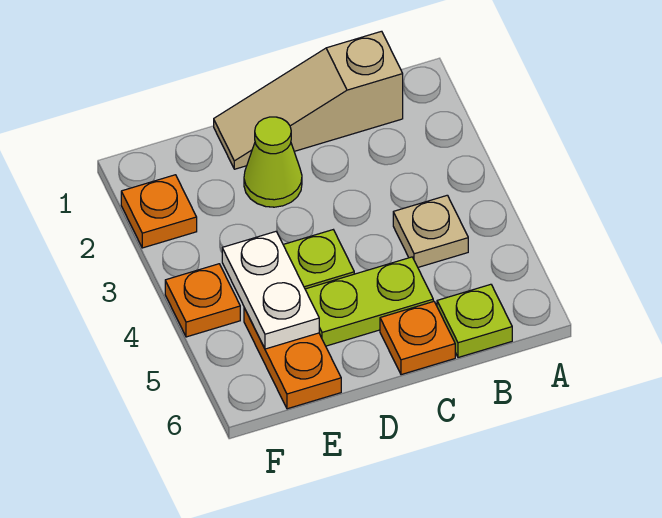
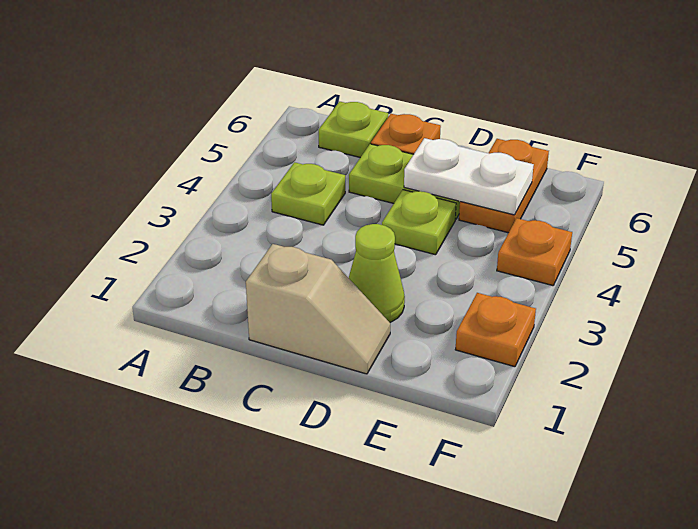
tan 1x3 slope [214,31,403,169] -> tan 1x2 slope [246,244,390,374]
tan 1x1 plate [393,195,468,267] -> lime 1x1 plate [271,162,345,225]
white 1x2 plate [222,232,319,349] -> white 1x2 plate turned to [404,138,534,215]

